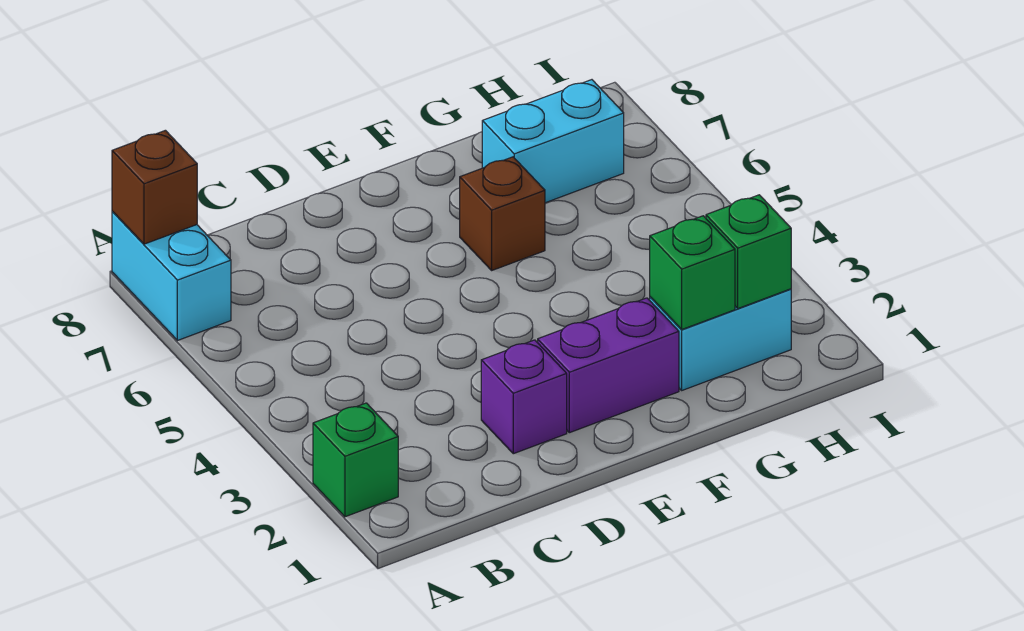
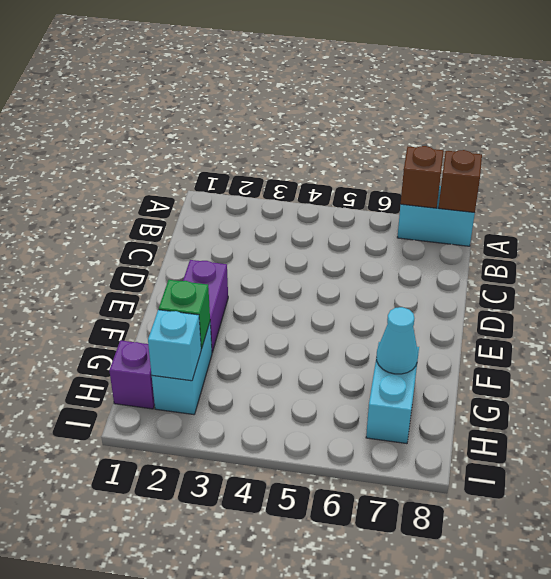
green 1x1 brick [313,403,398,517] -> none
purple 1x1 brick [481,340,567,454] -> purple 1x1 brick moved to [109,340,155,409]
brown 1x1 brick [460,157,545,270] -> brown 1x1 brick moved to [401,146,444,208]
none -> cyan 1x1 cone [376,307,418,374]
green 1x1 brick [706,195,791,308] -> cyan 1x1 brick [148,310,201,381]

